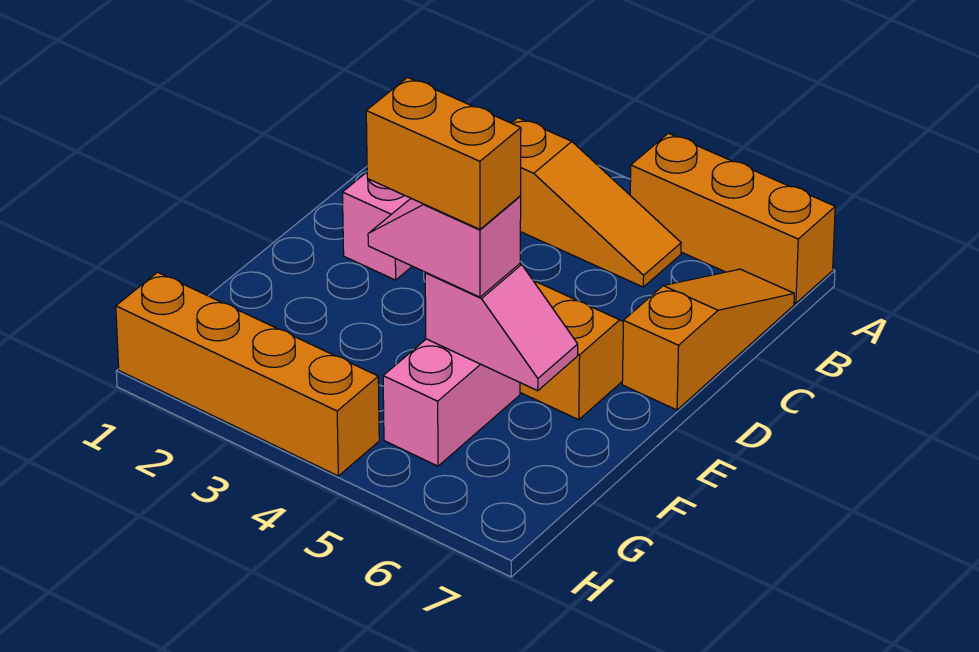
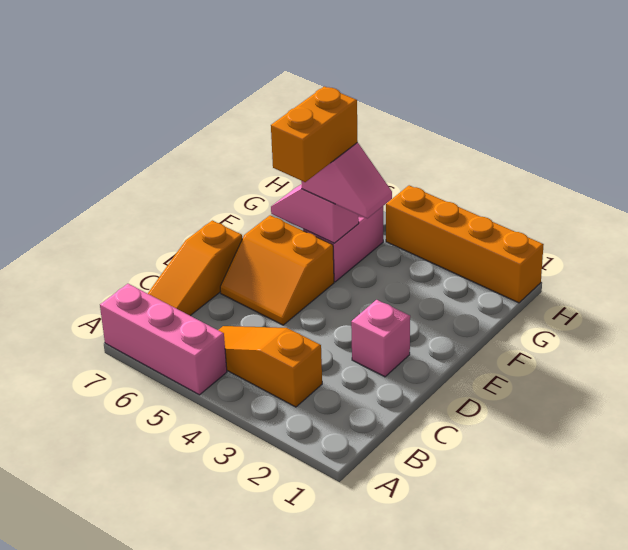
orange 1x3 brick [630,133,835,303] -> pink 1x3 brick [100,284,227,395]
orange 1x2 brick [366,77,521,229] -> orange 1x2 brick turned to [271,86,358,182]

